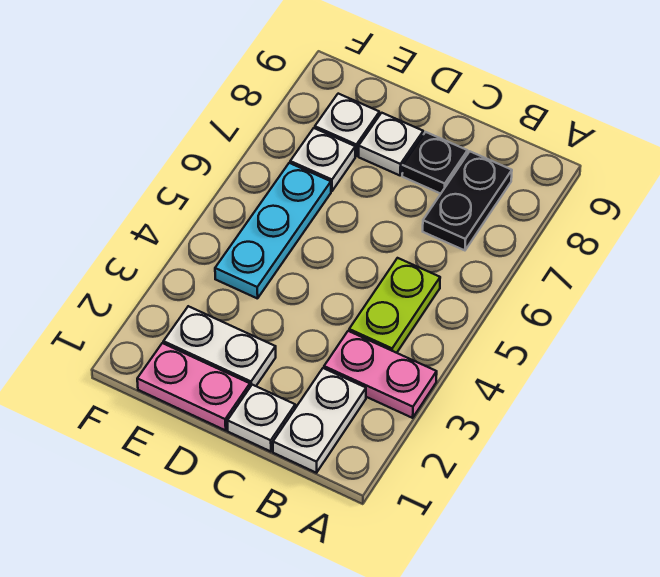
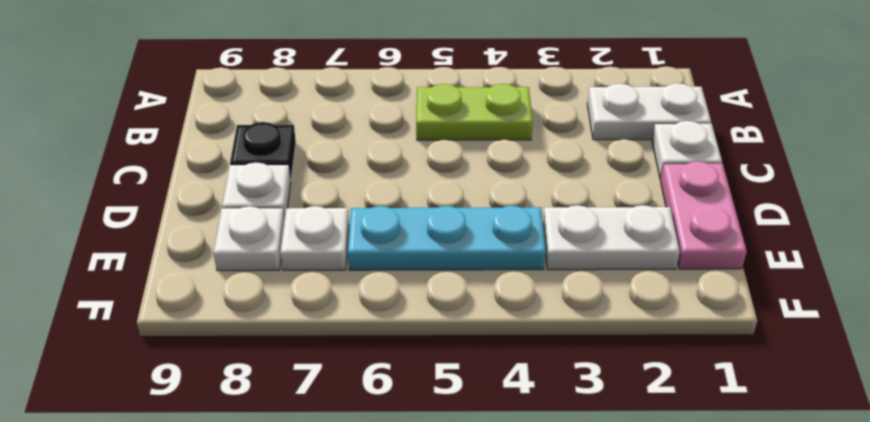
pink 1x2 plate [324,331,437,418] -> none
black 1x2 plate [423,152,512,250] -> none
white 1x2 plate [164,306,276,387] -> white 1x2 plate turned to [543,205,680,270]

